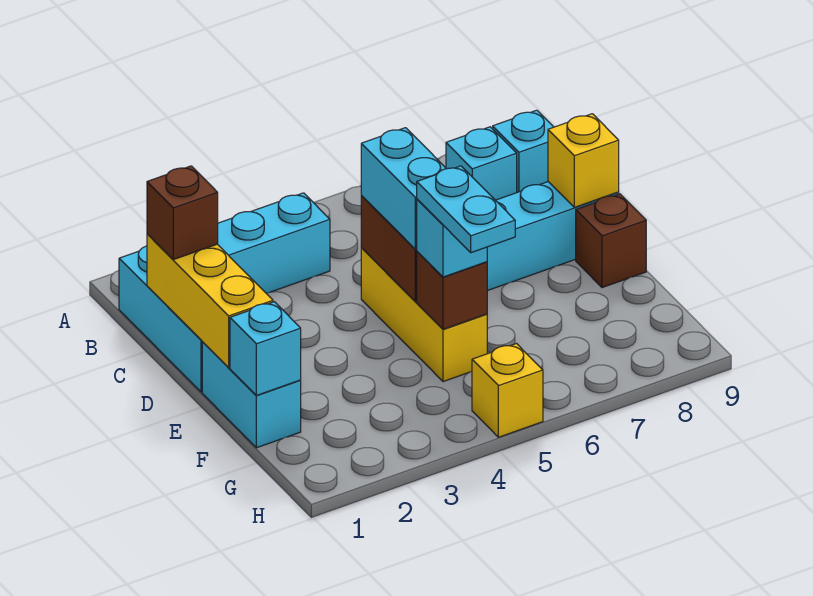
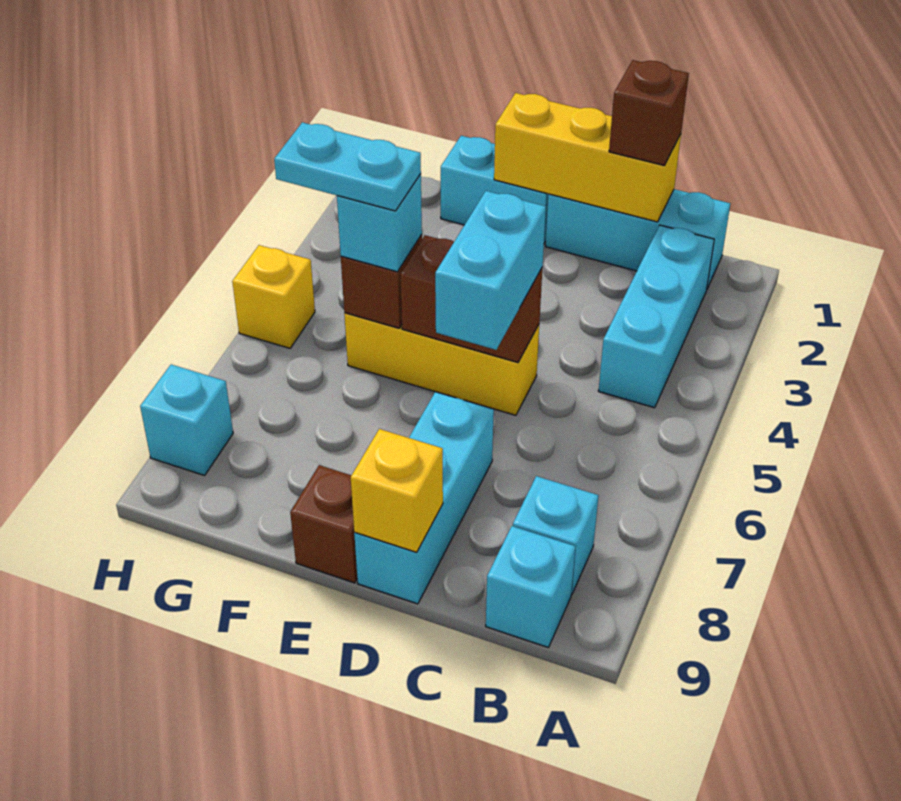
cyan 1x2 brick [361,128,446,249] -> cyan 1x2 brick turned to [435,191,546,350]
cyan 1x1 brick [230,302,301,395] -> cyan 1x1 brick moved to [140,364,233,475]

